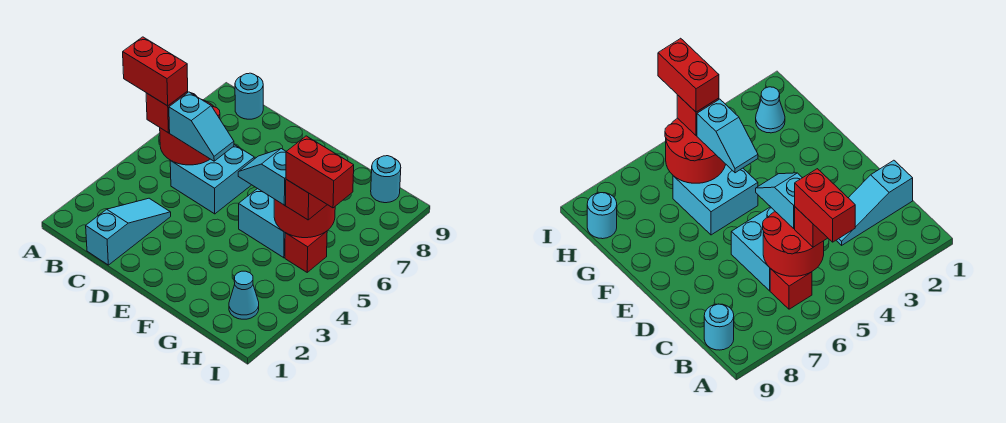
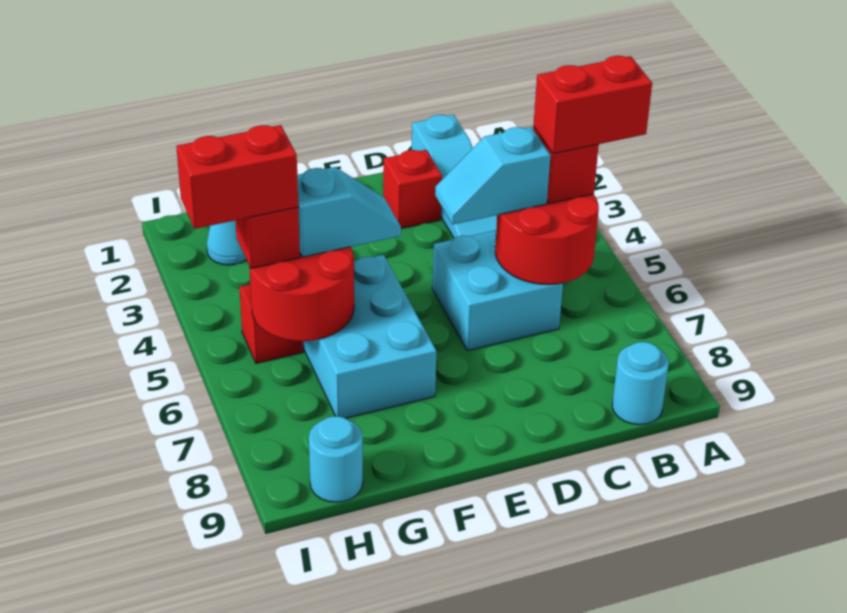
red 1x1 brick [770,269,812,309] -> red 1x1 brick moved to [383,150,442,229]
cyan 2x2 brick [239,188,285,258] -> cyan 2x3 brick [303,255,436,418]

